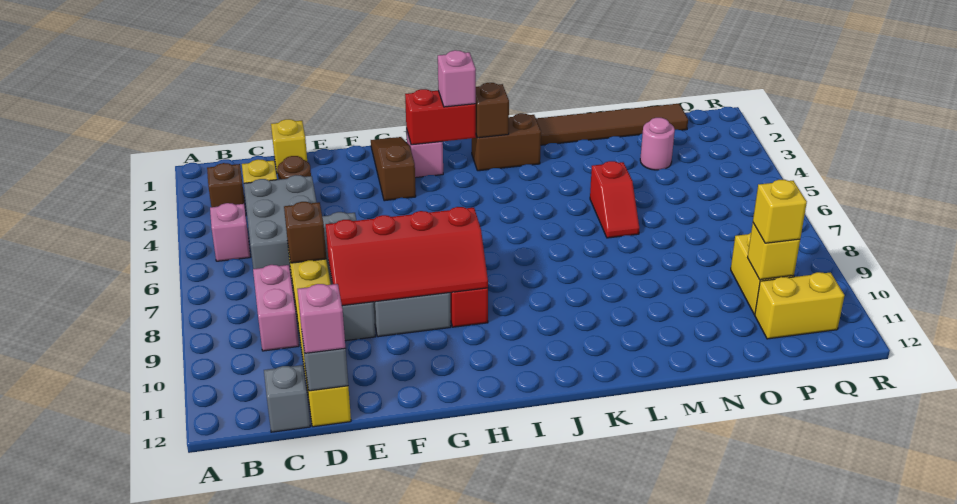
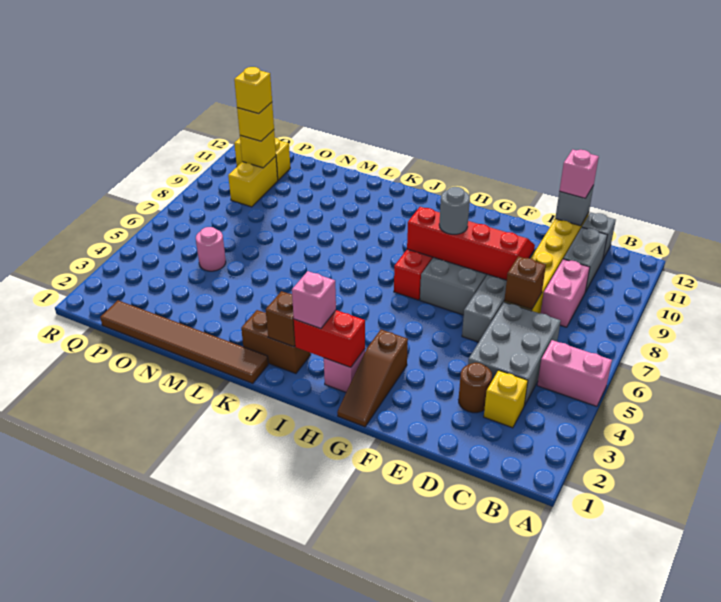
brown 1x1 brick [207,163,246,214] -> none
pink 1x1 brick [210,203,250,261] -> pink 1x2 brick [537,340,612,406]
none -> grey 1x2 brick [564,228,607,292]
yellow 1x1 brick [271,119,307,173] -> yellow 1x1 brick moved to [234,67,272,114]
none -> grey 1x1 round brick [439,187,470,234]
red 1x2 slope [590,161,639,238] -> none
pink 1x1 round brick [640,118,675,170] -> pink 1x1 round brick moved to [196,227,226,271]

